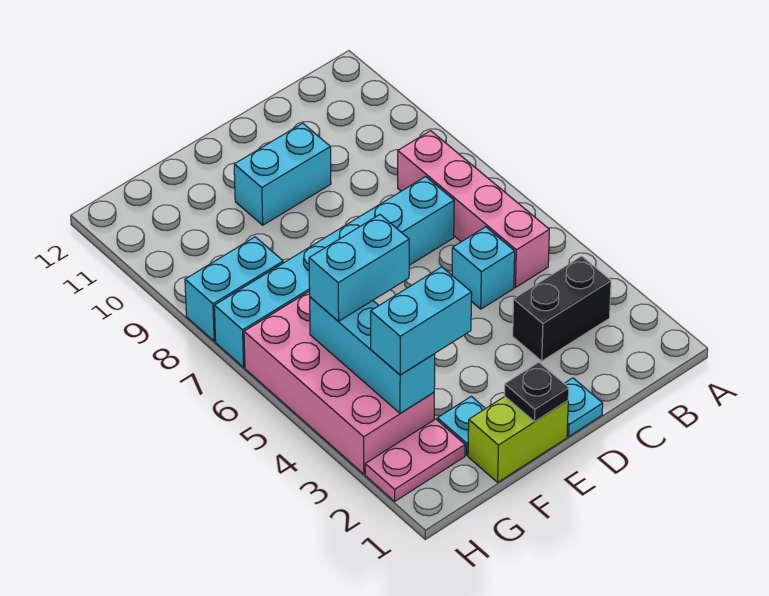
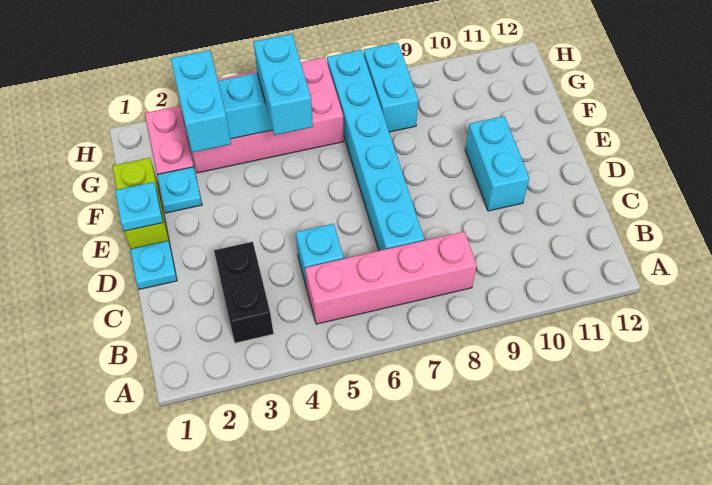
black 1x1 plate [505,362,569,422] -> cyan 1x1 plate [115,182,163,231]

